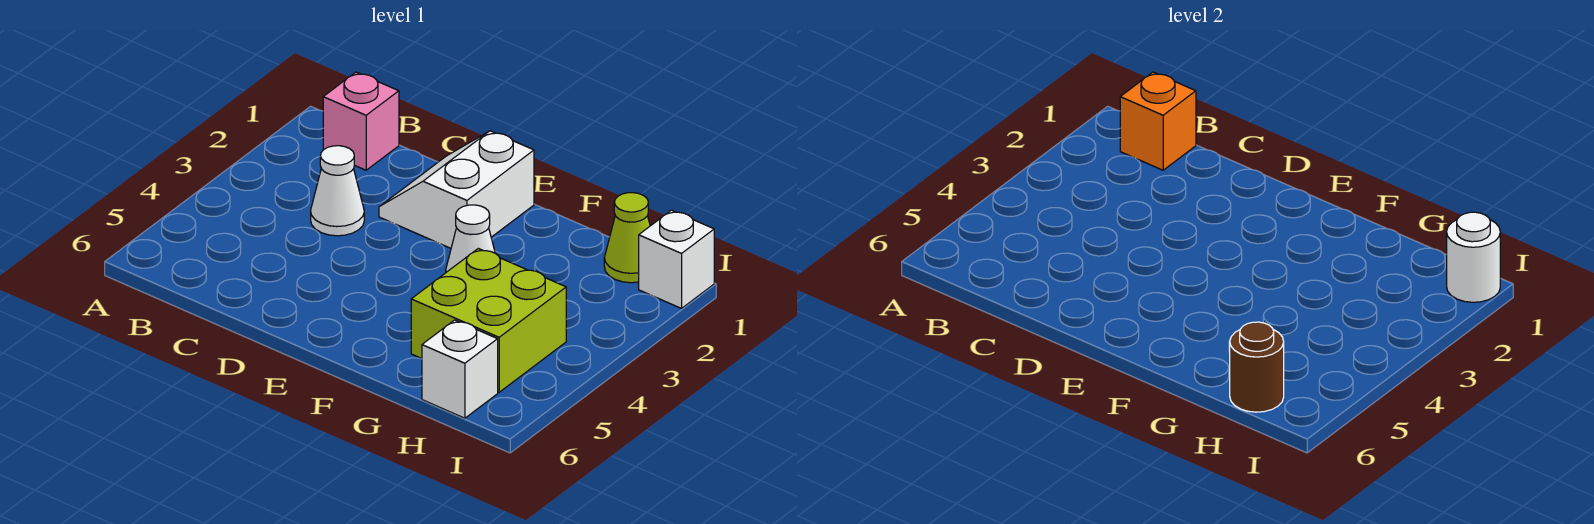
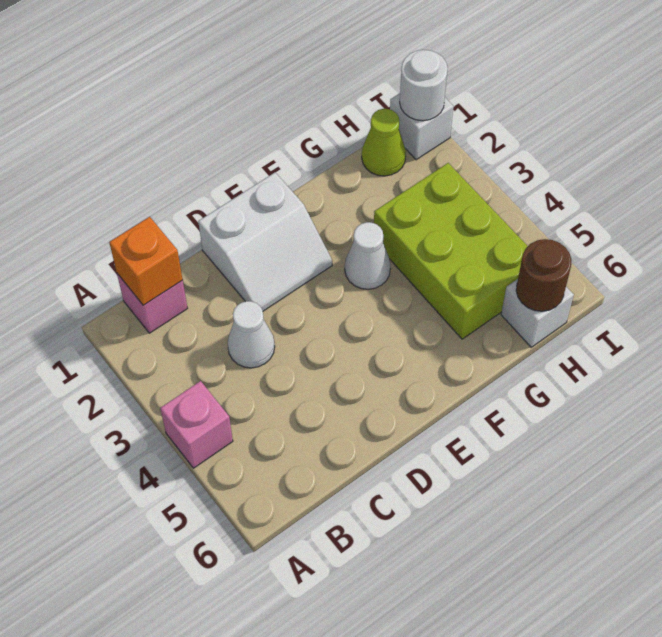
none -> pink 1x1 brick [160,381,233,468]
white 2x2 slope [379,131,534,248] -> white 2x2 slope turned to [198,173,332,311]
lime 2x2 brick [411,248,566,392] -> lime 2x3 brick [374,163,528,339]

